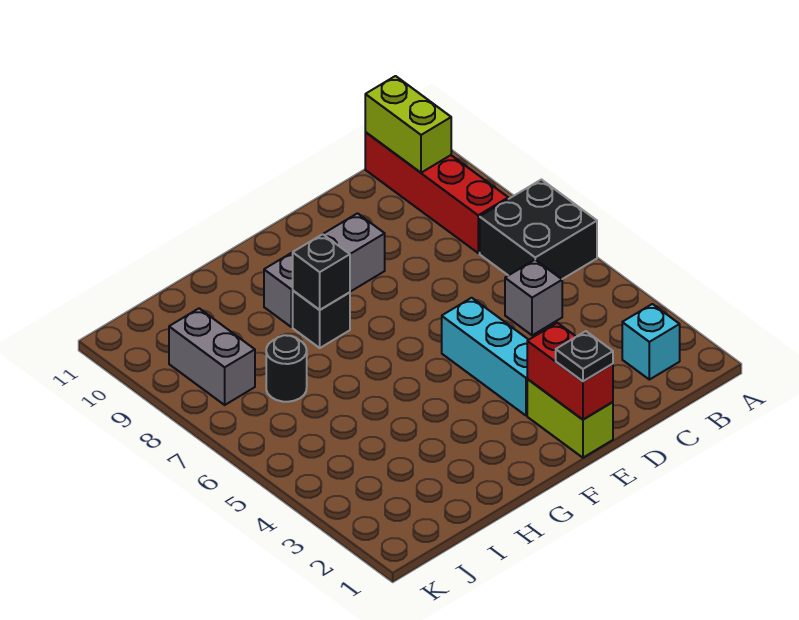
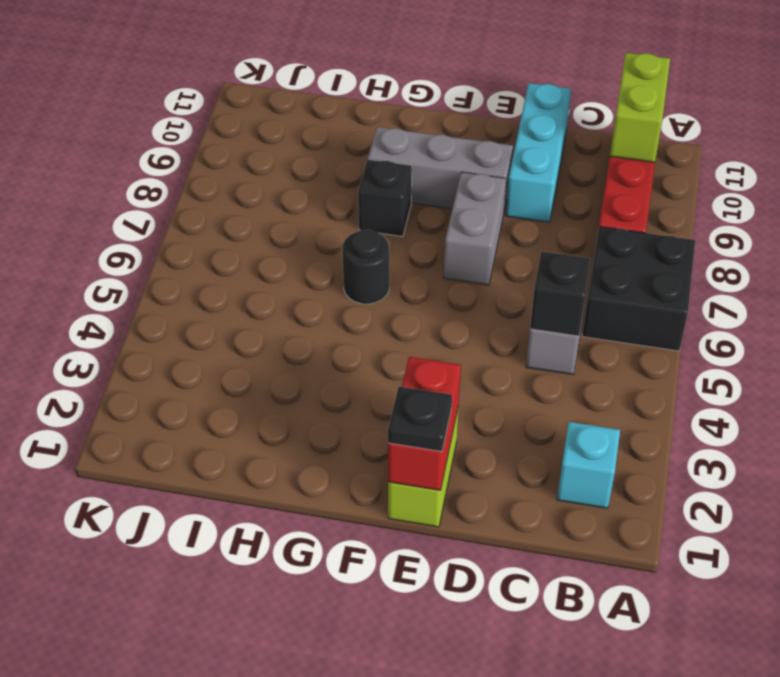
cyan 1x3 brick [442,298,528,415] -> cyan 1x3 brick moved to [506,83,571,222]
black 1x1 brick [293,234,350,310] -> black 1x1 brick moved to [530,251,591,336]
black 1x1 round brick [266,335,307,402] -> black 1x1 round brick moved to [342,230,389,304]
grey 1x2 brick [169,308,255,405] -> grey 1x2 brick moved to [444,172,506,285]

